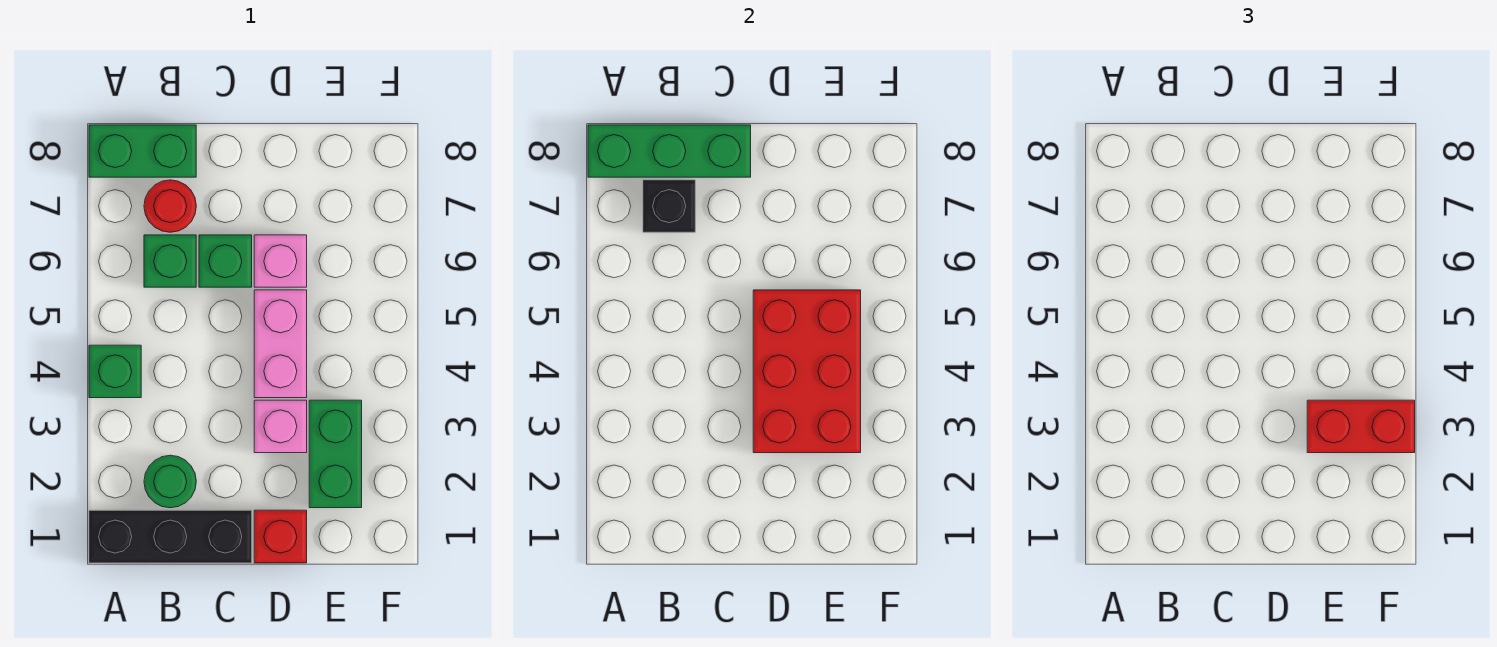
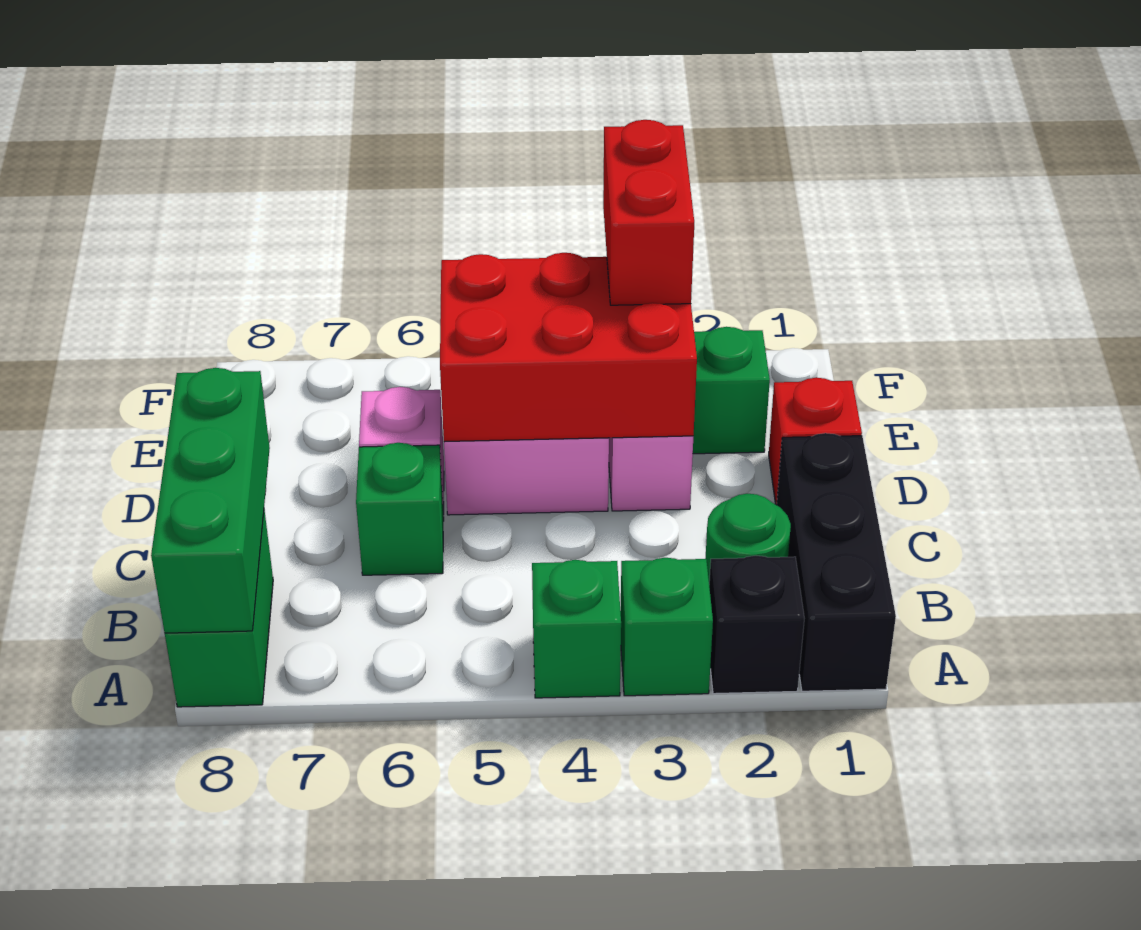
green 1x1 brick [144,235,196,287] -> green 1x1 brick moved to [620,558,713,696]
red 1x1 round brick [144,180,196,232] -> none
black 1x1 brick [643,180,695,232] -> black 1x1 brick moved to [709,555,804,694]

